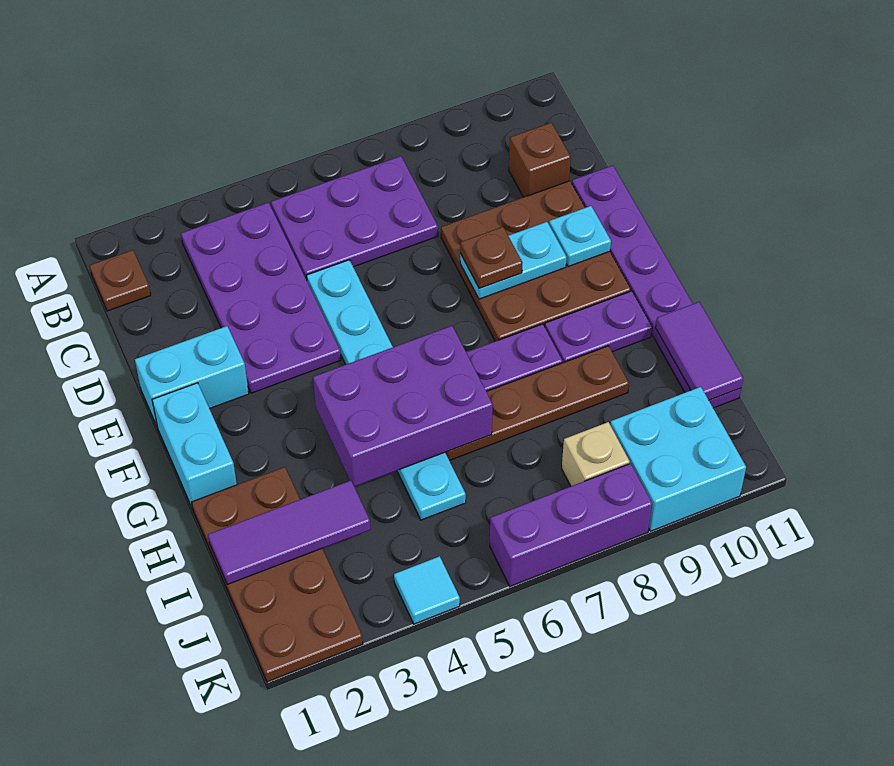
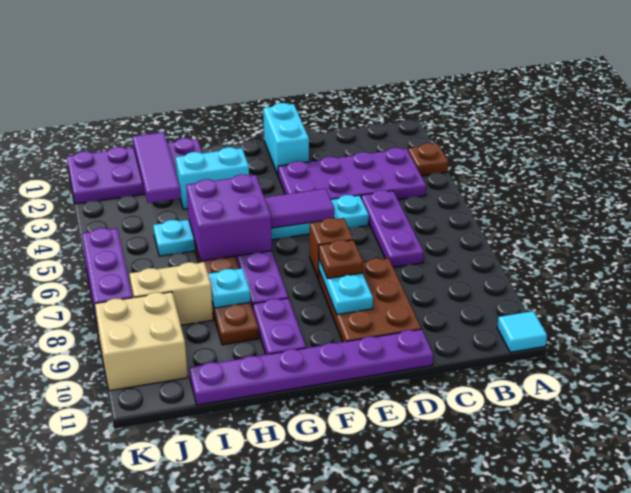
brown 1x1 plate [89,250,151,311] -> brown 1x1 plate moved to [408,143,448,176]
purple 2x3 plate [271,156,438,280] -> purple 1x3 plate [361,190,424,267]
brown 1x1 brick [509,123,571,197] -> brown 1x1 brick moved to [310,218,353,279]
brown 3x3 plate [441,181,631,341] -> brown 2x3 plate [319,258,421,342]
cyan 1x1 plate [549,206,611,267] -> cyan 1x1 plate moved to [208,269,250,308]
cyan 1x2 brick [152,383,237,509] -> cyan 1x2 brick moved to [176,147,249,209]
purple 2x3 brick [313,326,493,487] -> purple 2x2 brick [186,174,272,261]
brown 2x4 plate [192,467,363,682] -> purple 2x4 plate [67,138,202,204]
purple 1x2 tile [656,302,743,400] -> purple 1x2 tile moved to [264,189,334,228]
tan 1x1 brick [562,422,630,486] -> tan 1x2 brick [129,262,213,325]
cyan 2x2 brick [610,387,746,531] -> tan 2x2 brick [95,292,188,391]
cyan 1x1 tile [394,556,460,624] -> cyan 1x1 tile moved to [497,311,547,352]

